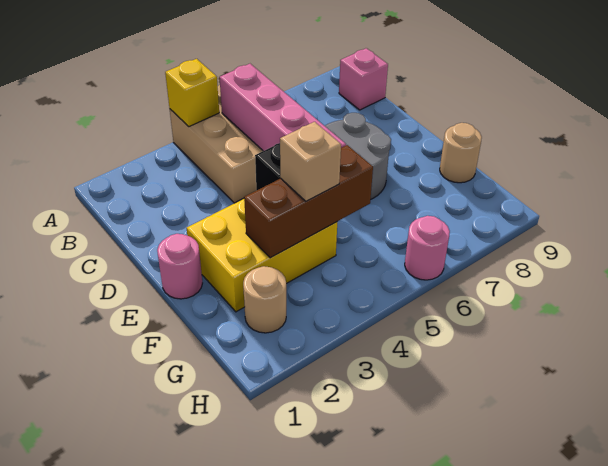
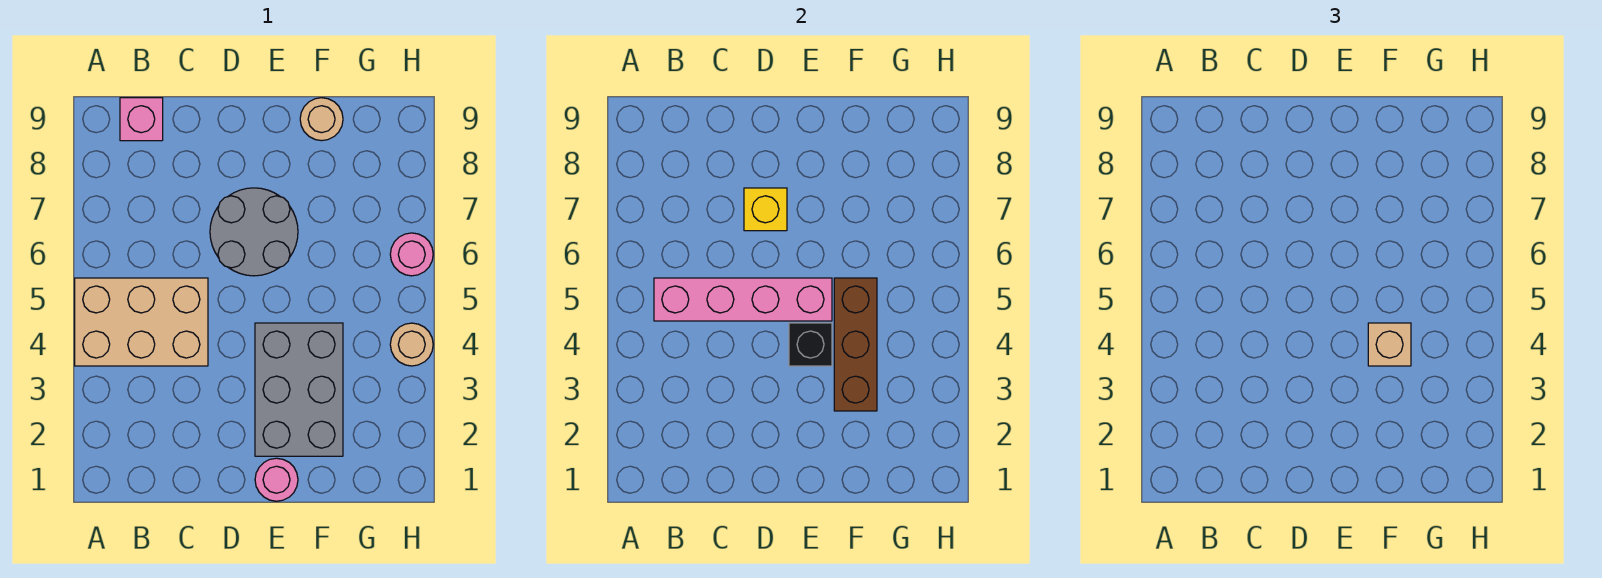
yellow 1x1 brick [165,59,219,127] -> yellow 1x1 brick moved to [744,188,787,231]
yellow 2x3 brick [187,199,337,312] -> grey 2x3 brick [255,323,343,456]
tan 1x1 round brick [243,266,286,333] -> tan 1x1 round brick moved to [390,323,433,366]

